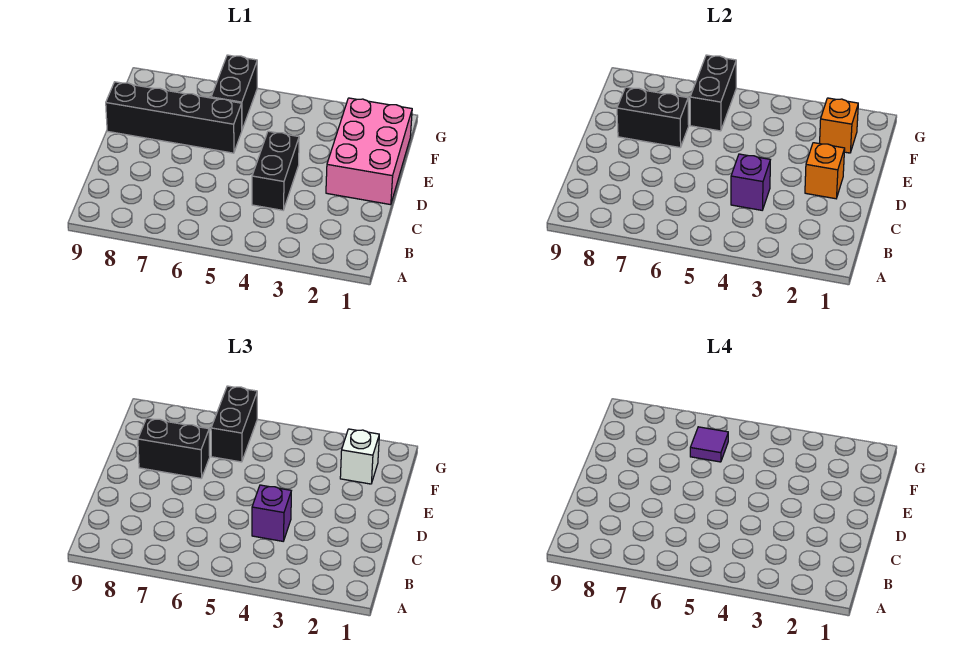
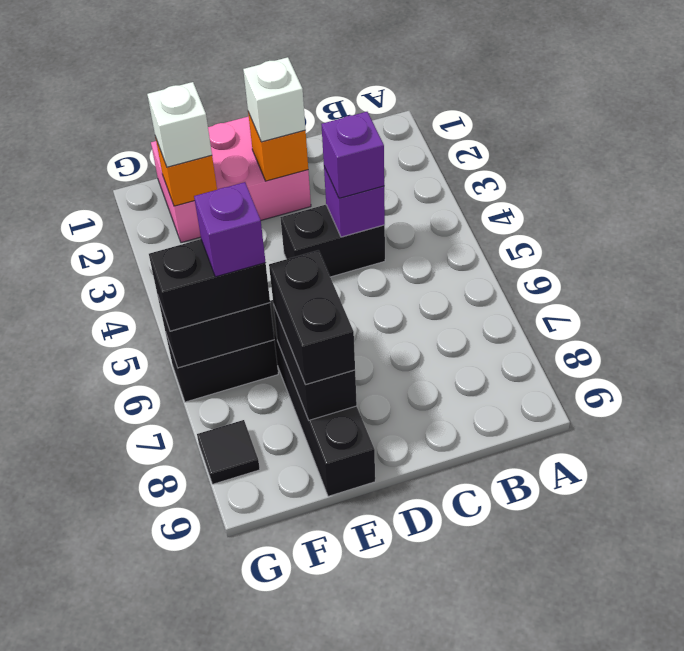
none -> white 1x1 brick [243,57,306,142]
purple 1x1 tile [690,427,728,462] -> purple 1x1 brick [194,182,266,277]
none -> black 1x1 tile [197,420,260,484]

